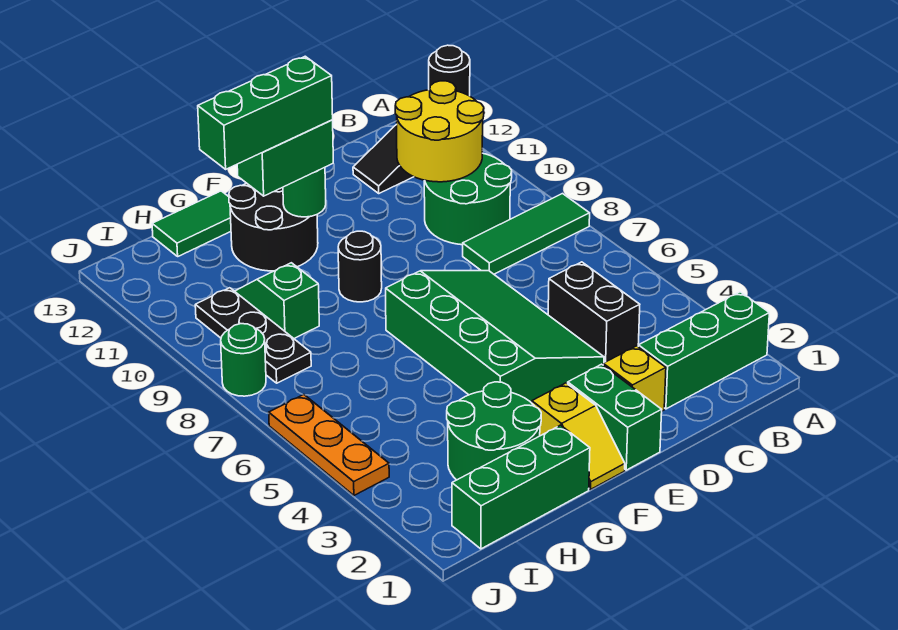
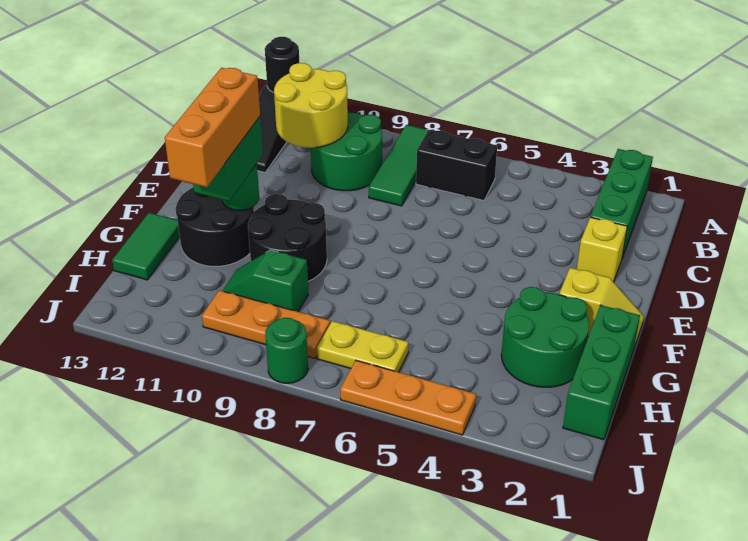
black 1x2 brick [548,262,640,363] -> black 1x2 brick moved to [416,130,497,201]
green 3x4 slope [386,271,604,403] -> none
green 1x2 brick [568,364,662,470] -> none
black 1x1 round brick [338,231,382,302] -> black 2x2 round brick [248,194,327,281]
green 1x3 brick [198,56,333,169] -> orange 1x3 brick [165,68,260,187]
none -> yellow 1x2 plate [317,321,408,372]
black 1x3 plate [195,288,311,383] -> orange 1x3 plate [202,290,330,358]

